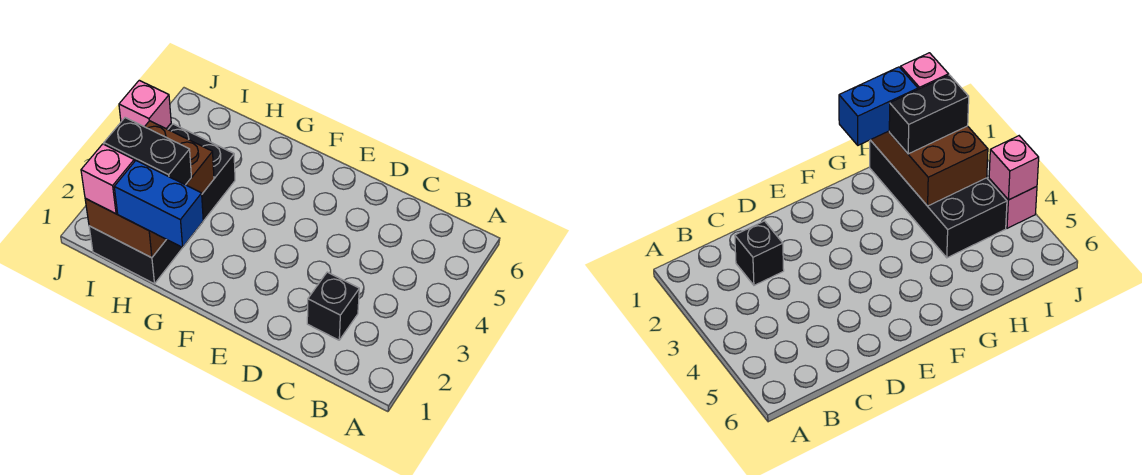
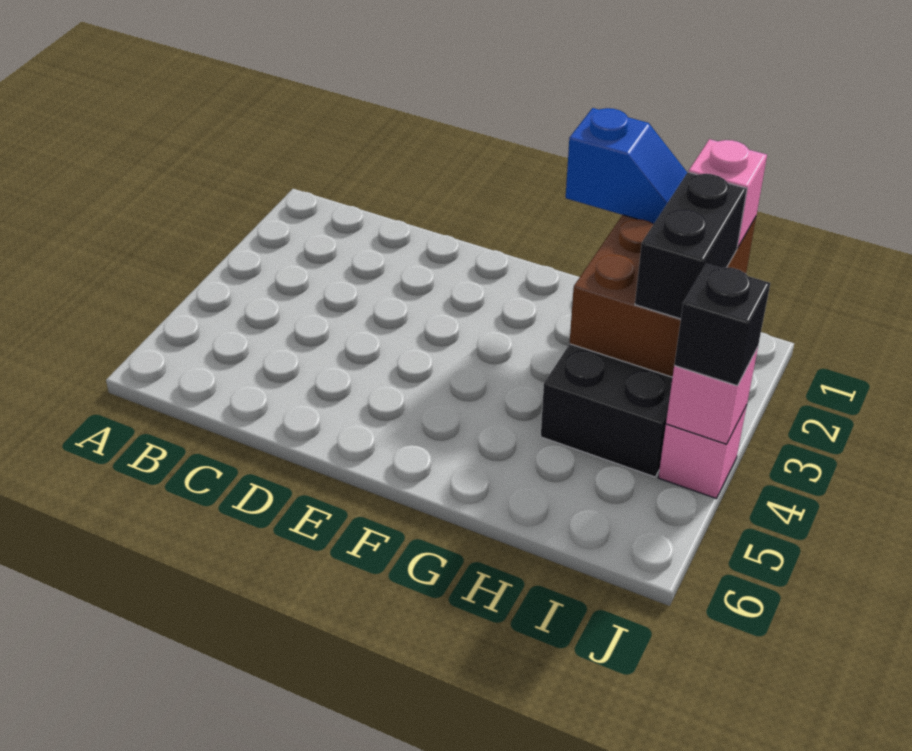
black 1x1 brick [307,272,359,340] -> black 1x1 brick moved to [674,264,770,386]
blue 1x2 brick [114,161,203,247] -> blue 1x2 slope [566,108,687,224]
black 1x2 brick [104,118,191,185] -> black 1x2 brick turned to [635,172,747,319]

